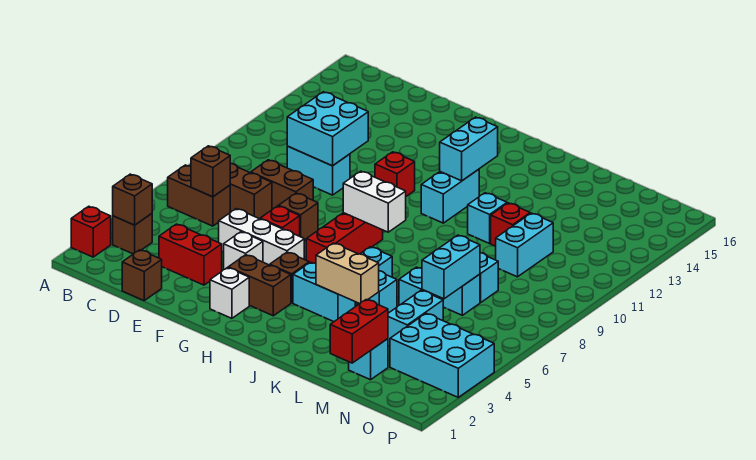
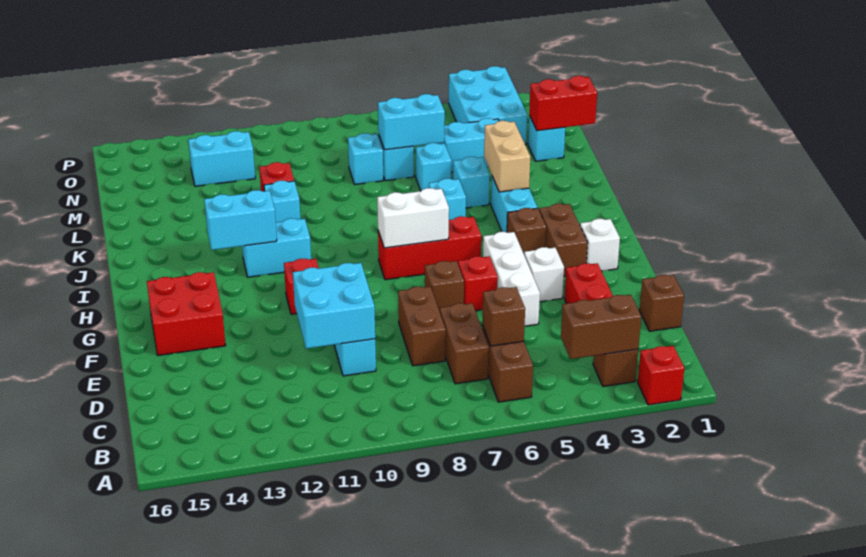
brown 1x1 brick [113,174,152,225] -> brown 1x2 brick [561,295,641,359]
none -> red 2x2 brick [147,272,226,355]
white 1x2 brick [343,171,406,232] -> white 1x2 brick turned to [377,188,449,248]
cyan 1x2 brick [495,213,553,277] -> cyan 1x2 brick moved to [188,131,255,186]

